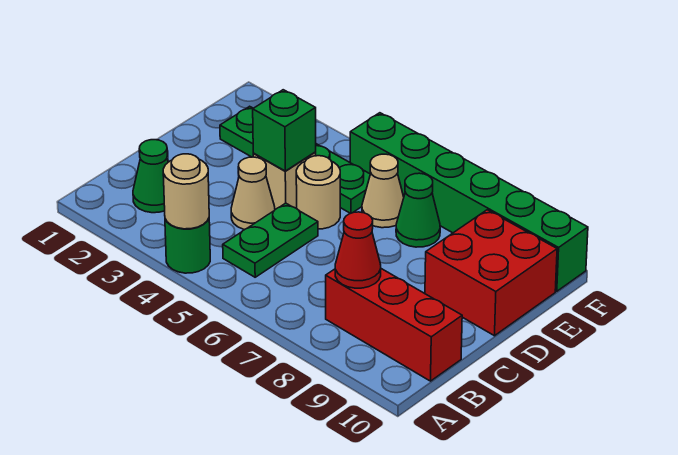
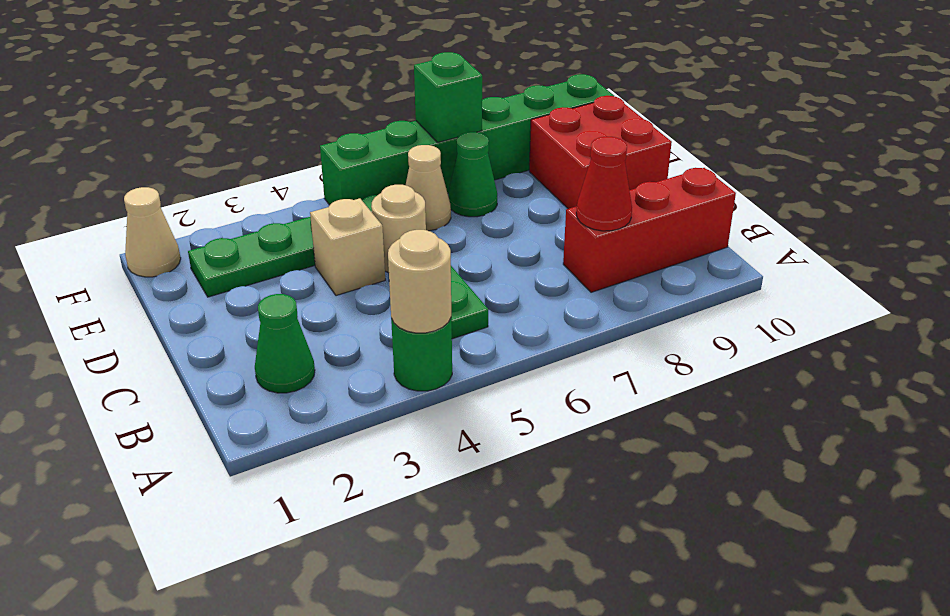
tan 1x1 cone [231,157,275,230] -> tan 1x1 cone moved to [124,187,181,277]
green 1x1 brick [253,90,316,171] -> green 1x1 brick moved to [414,52,482,143]

